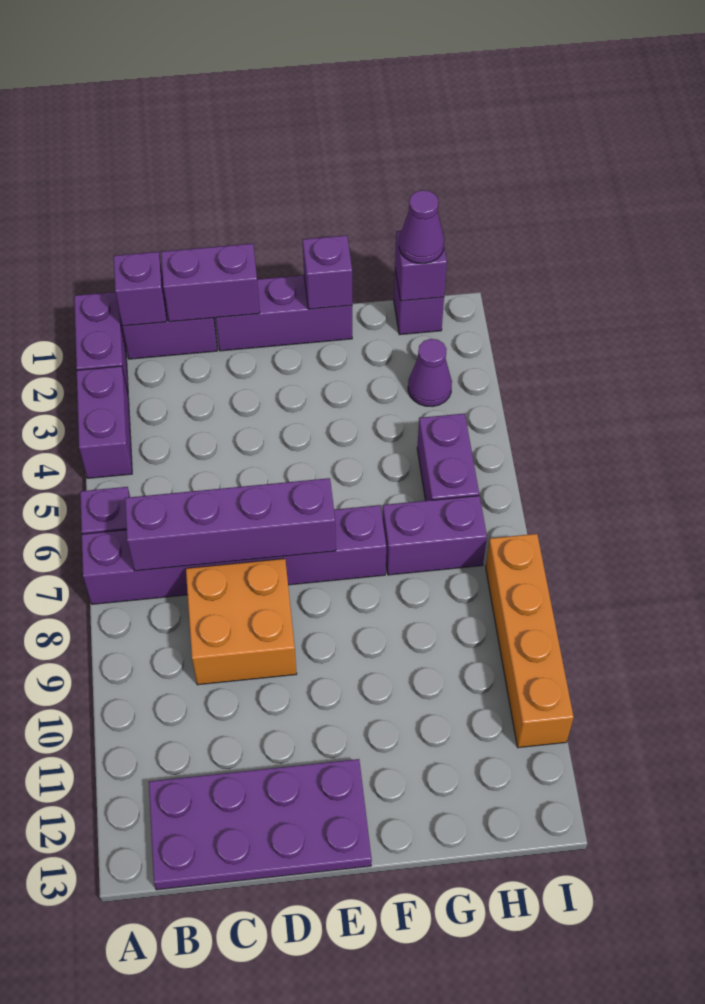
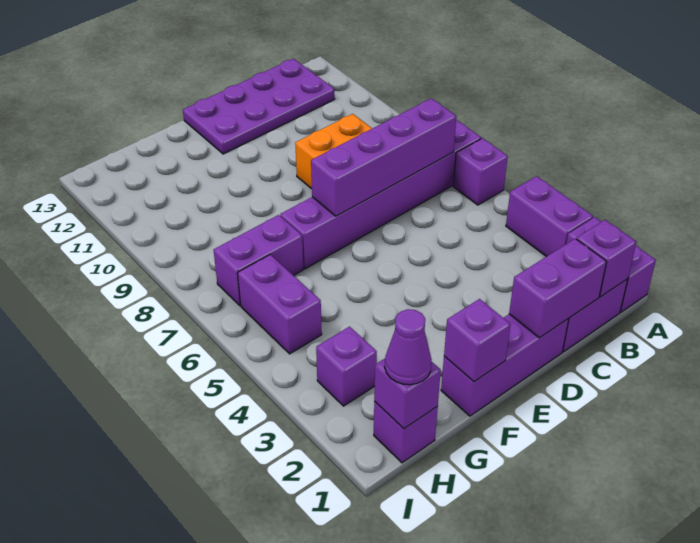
purple 1x1 cone [408,339,452,407] -> purple 1x1 brick [316,327,377,406]
orange 1x4 brick [486,534,574,748] -> none

